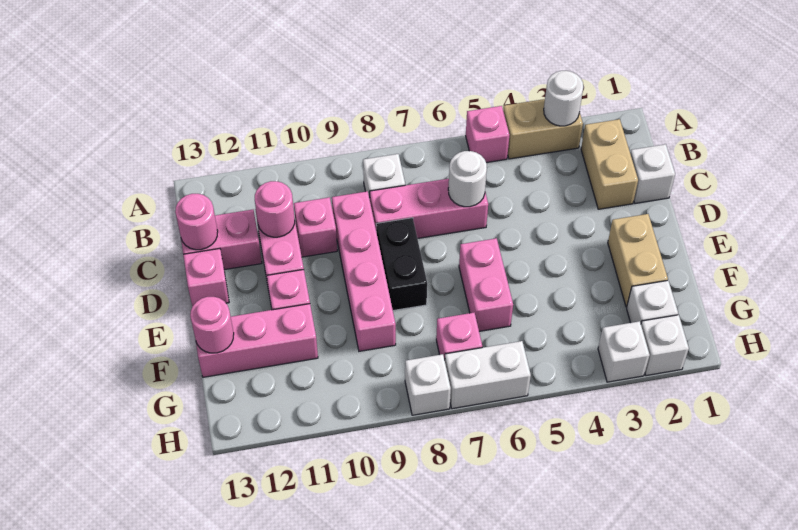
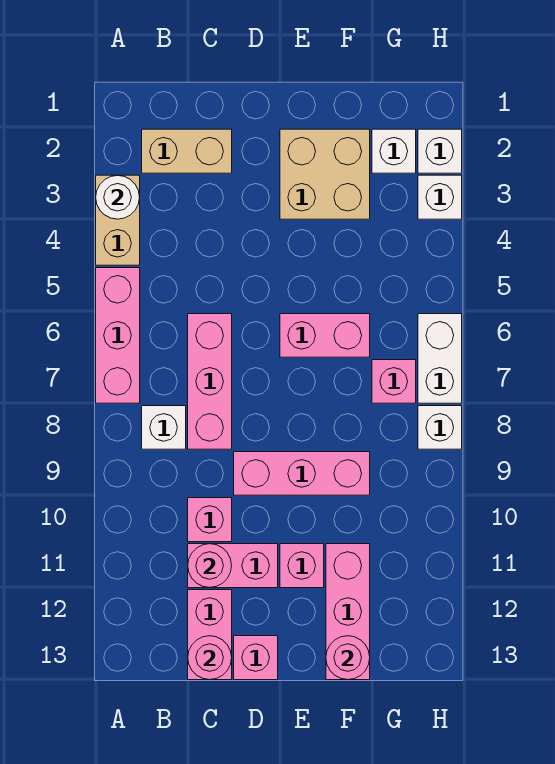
pink 1x1 brick [466,106,509,163] -> pink 1x3 brick [96,268,140,403]
white 1x1 brick [630,144,675,203] -> none
white 1x1 round brick [448,151,487,207] -> none
pink 1x4 brick [332,191,396,351] -> pink 1x3 brick [234,452,370,495]
black 1x2 brick [376,218,427,311] -> none
tan 1x2 brick [608,214,668,307] -> tan 2x2 brick [280,129,370,219]

